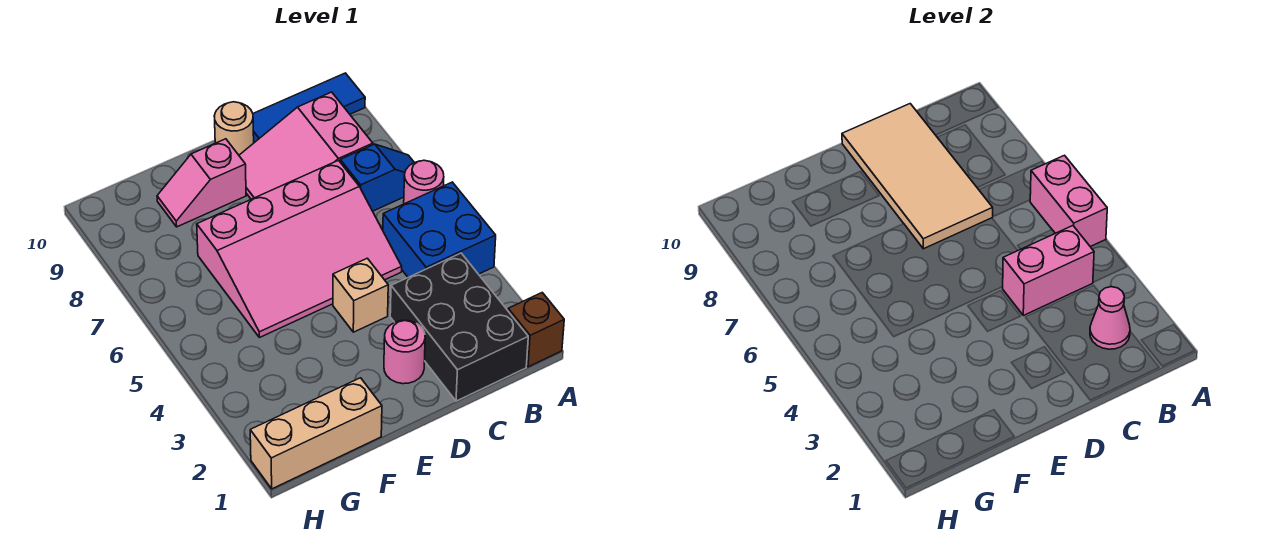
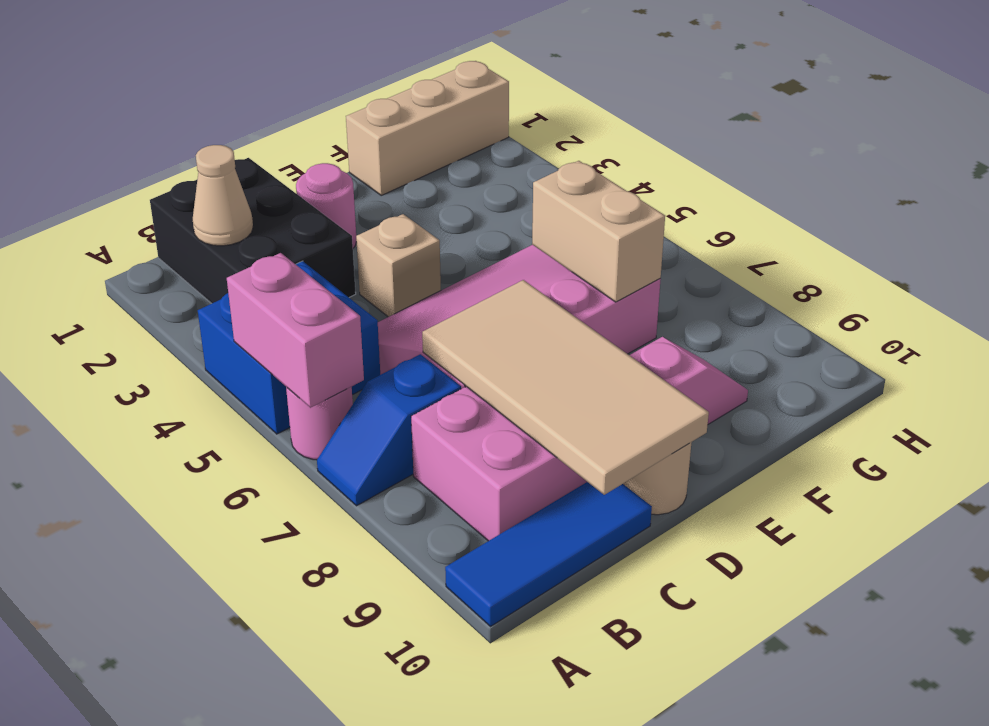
brown 1x1 brick [508,293,564,367] -> none
pink 1x1 cone [1090,287,1130,349] -> tan 1x1 cone [193,145,253,246]
pink 1x2 brick [1003,226,1094,315] -> none
none -> tan 1x2 brick [532,161,665,302]

